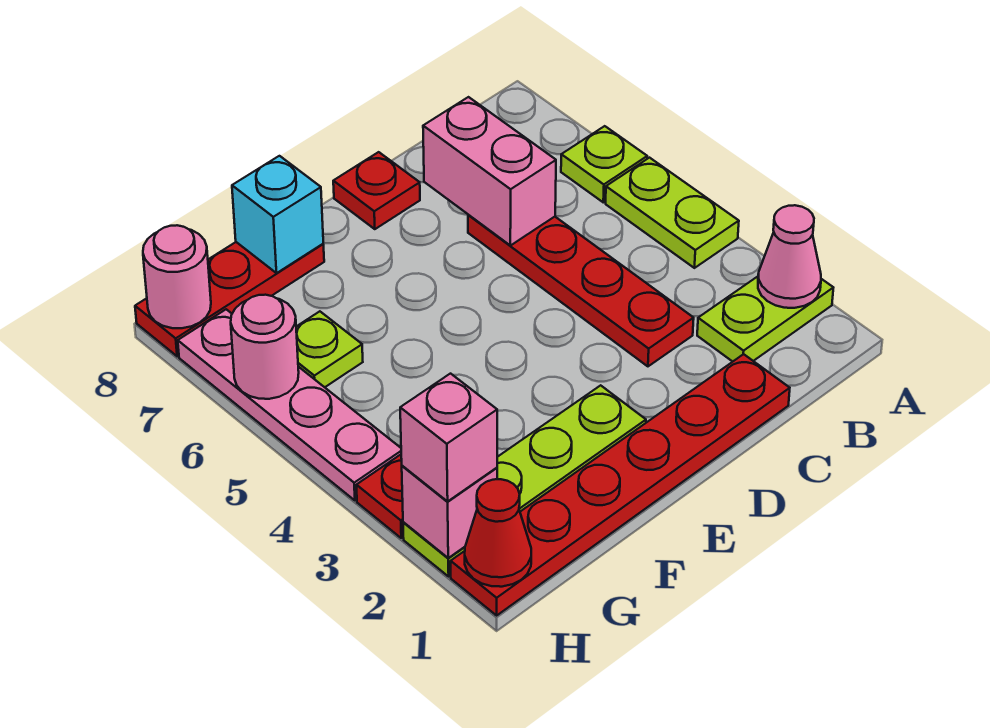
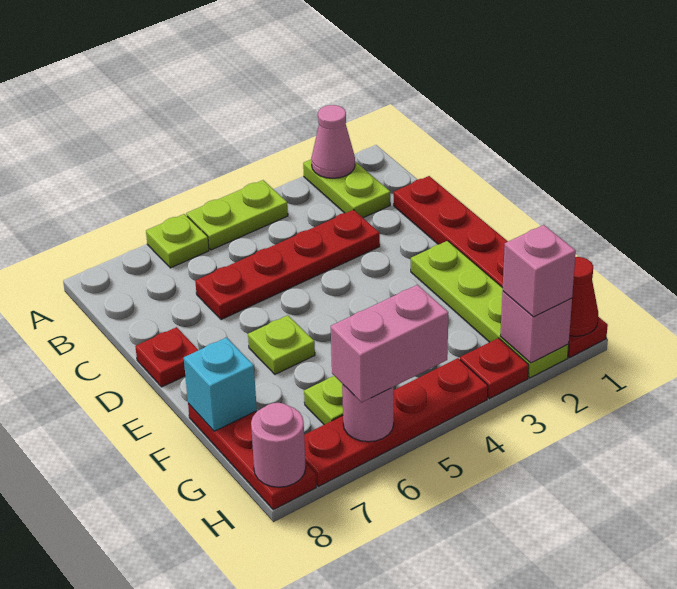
pink 1x2 brick [423,97,556,245] -> pink 1x2 brick moved to [331,285,448,402]
none -> lime 1x1 plate [248,315,315,374]
pink 1x4 plate [178,309,401,500] -> red 1x4 plate [304,358,488,486]

